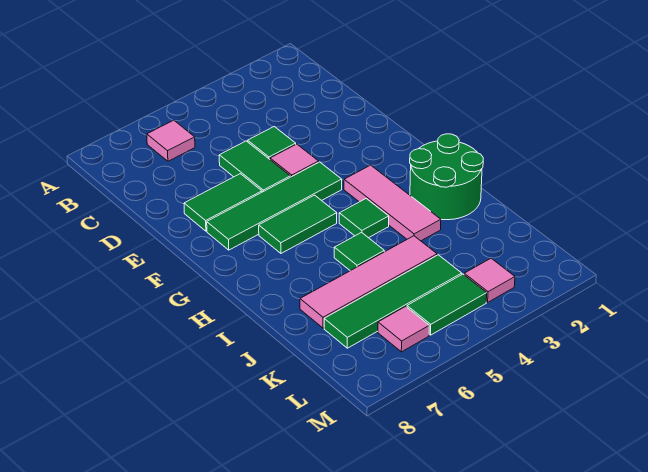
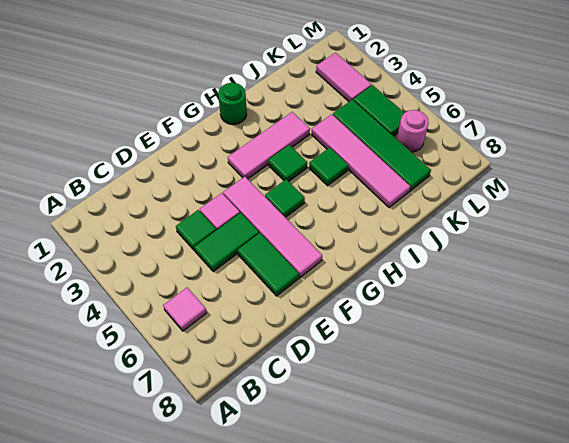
green 1x4 tile [207,162,342,250] -> pink 1x4 tile [223,177,322,277]
green 1x2 tile [259,195,337,253] -> green 1x1 tile [265,179,305,217]
green 2x2 round brick [410,134,483,220] -> green 1x1 round brick [218,83,247,124]
pink 1x1 tile [464,258,515,302] -> pink 1x2 tile [316,53,372,102]
pink 1x1 tile [378,306,429,352] -> pink 1x1 round brick [397,110,429,152]

